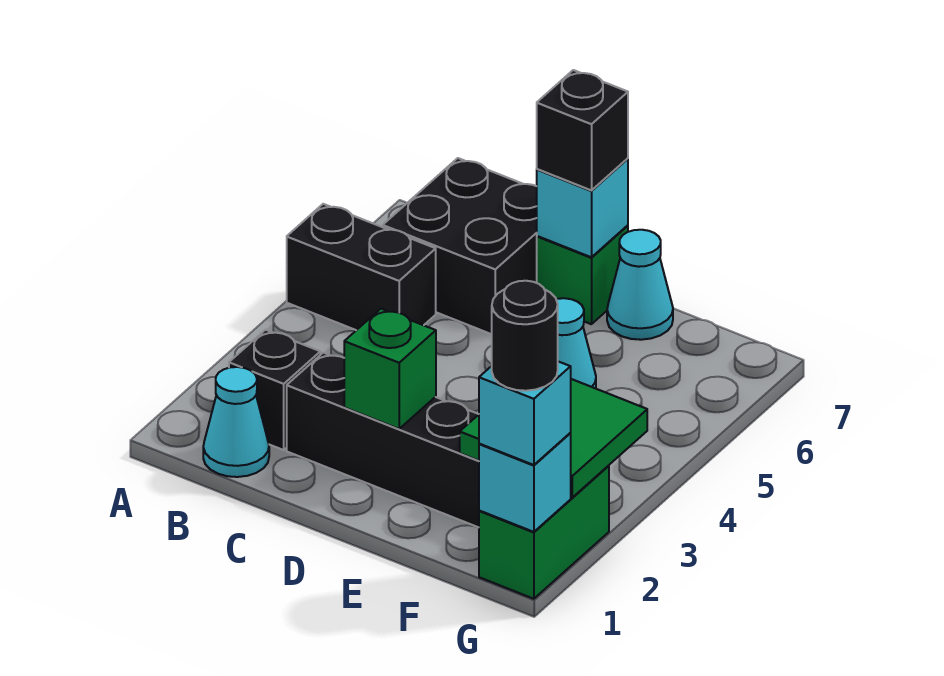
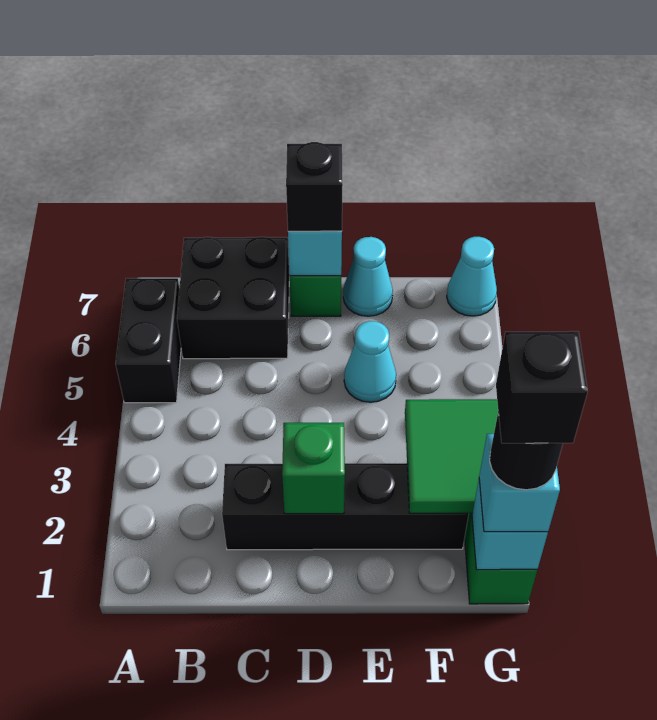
black 1x2 brick [287,204,436,330] -> black 1x2 brick turned to [115,278,181,403]
cyan 1x1 cone [203,367,269,477] -> cyan 1x1 cone moved to [447,237,497,316]
black 1x1 brick [229,330,320,450] -> black 1x1 brick moved to [496,331,588,443]

